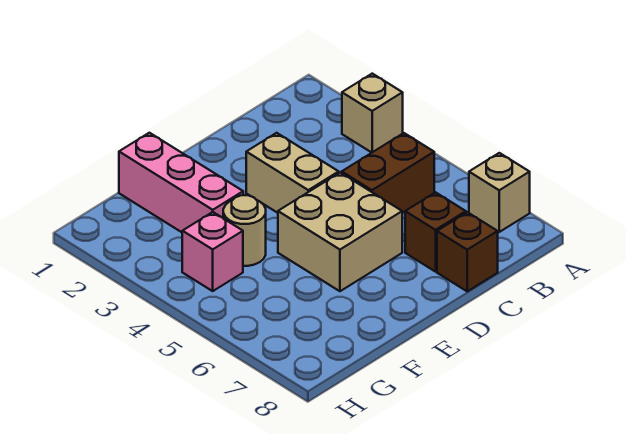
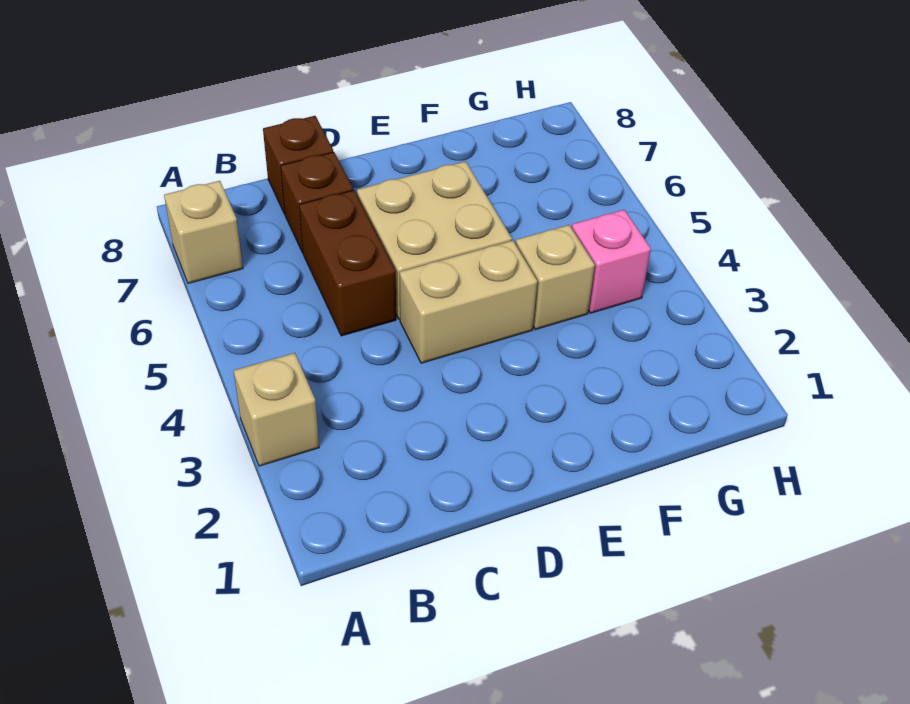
brown 1x2 brick [342,133,434,213] -> brown 1x2 brick turned to [299,190,396,336]
tan 1x2 brick [246,133,339,213] -> tan 1x2 brick turned to [400,240,537,363]
pink 1x3 brick [119,133,243,232] -> none
tan 1x1 round brick [223,195,266,266] -> tan 1x1 brick [516,225,595,330]

